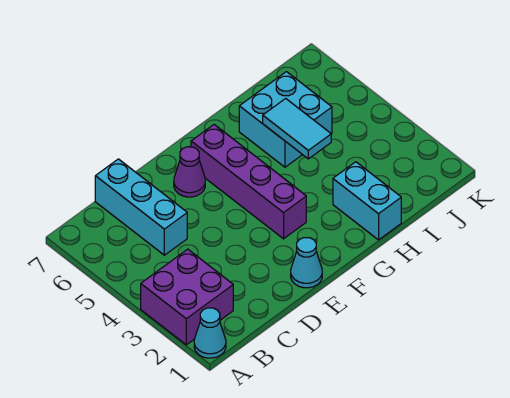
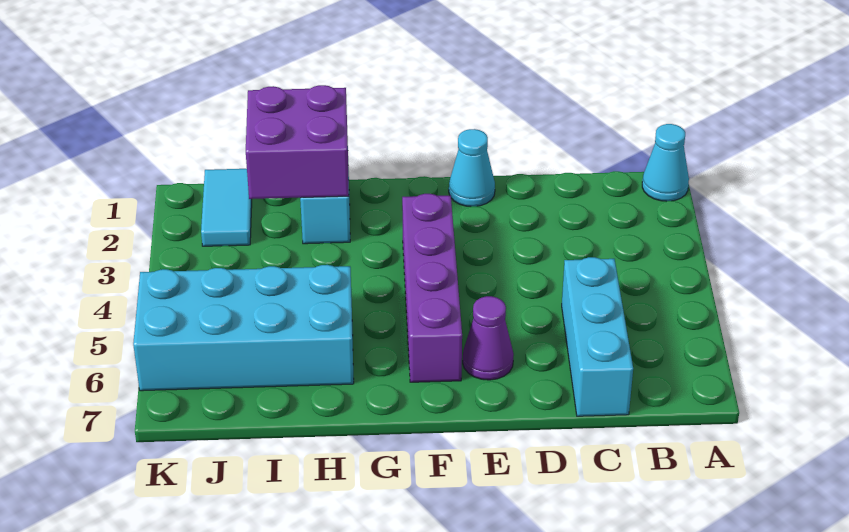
purple 2x2 brick [141,249,233,345] -> purple 2x2 brick moved to [246,85,349,199]
cyan 1x2 tile [263,99,331,159] -> cyan 1x2 tile moved to [201,169,252,246]
cyan 2x2 brick [239,72,332,167] -> cyan 2x4 brick [133,265,354,391]

